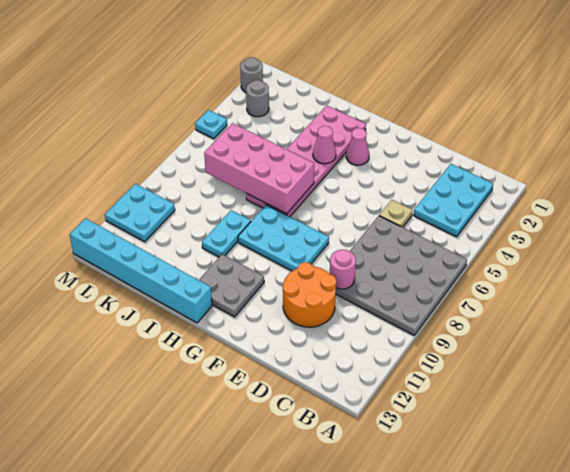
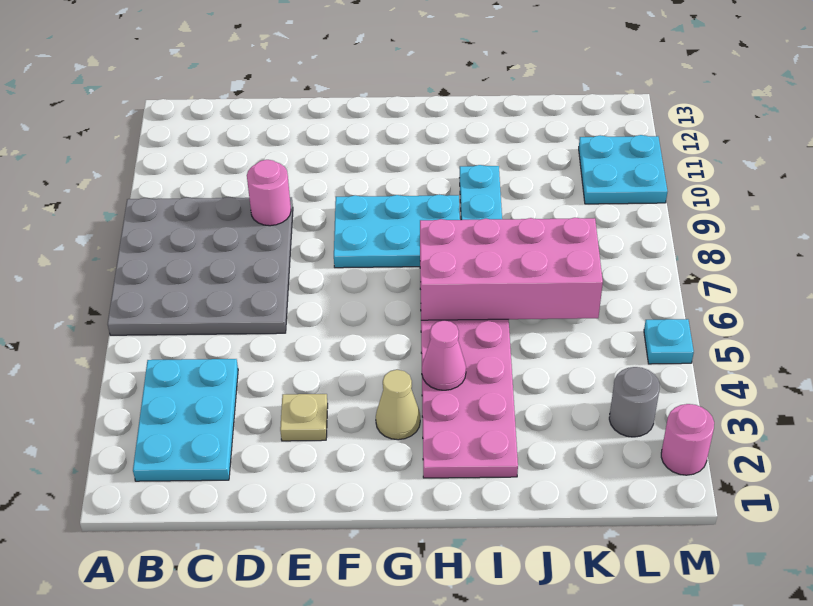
tan 1x1 plate [379,200,412,227] -> tan 1x1 plate moved to [280,394,328,441]
orange 2x2 round brick [283,262,336,327] -> none
pink 1x1 cone [346,128,369,165] -> tan 1x1 cone [376,370,420,440]
grey 2x2 plate [199,254,264,317] -> none
cyan 1x6 brick [70,218,212,323] -> none
grey 1x1 round brick [240,57,263,92] -> pink 1x1 round brick [661,404,714,475]

